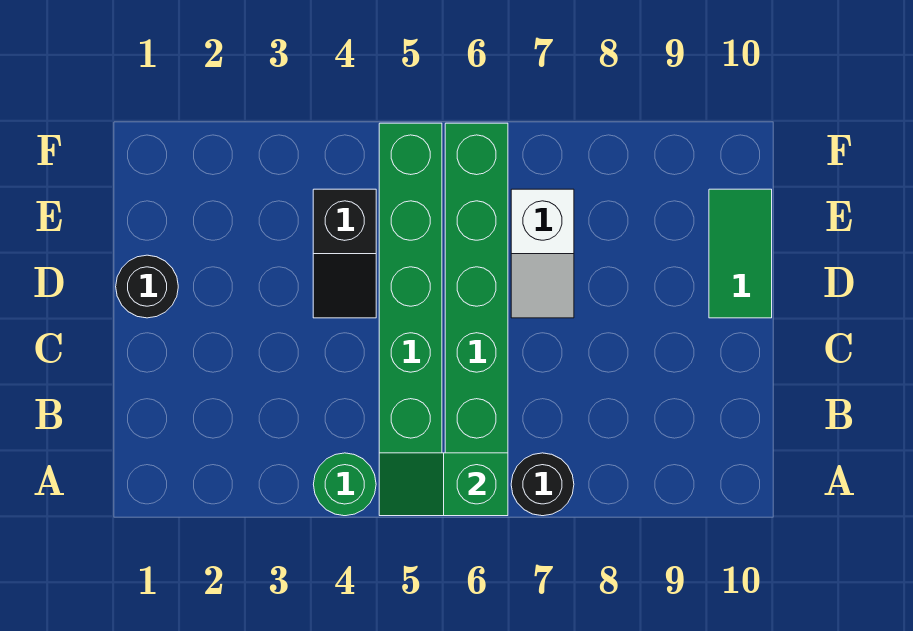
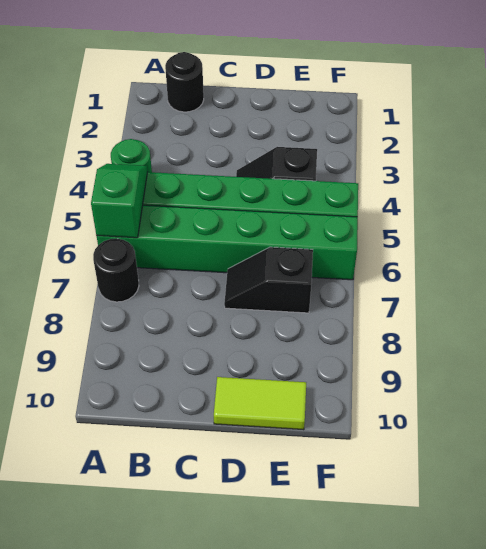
black 1x1 round brick [116,255,178,318] -> black 1x1 round brick moved to [165,52,204,112]
white 1x2 slope [511,189,574,318] -> black 1x2 slope [224,247,313,313]
green 1x2 tile [709,189,772,318] -> lime 1x2 tile [214,377,306,430]

